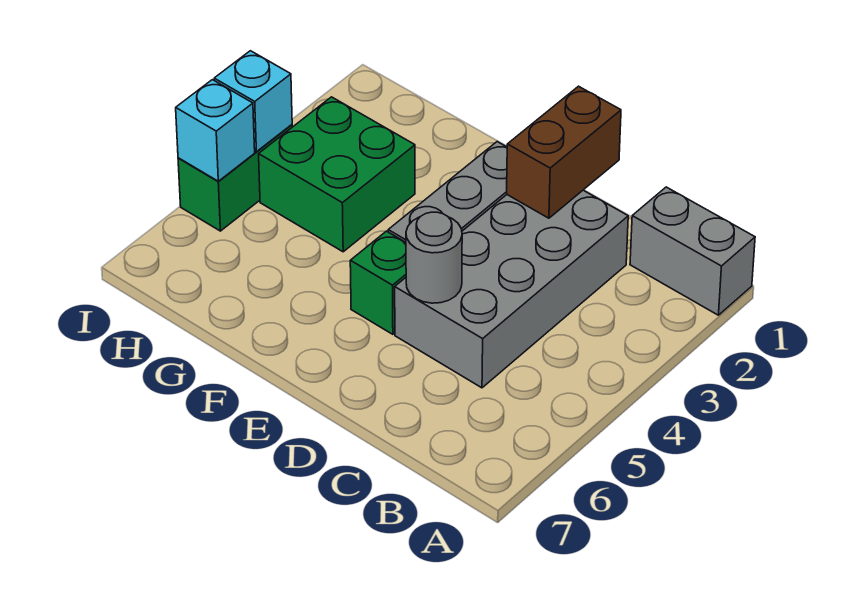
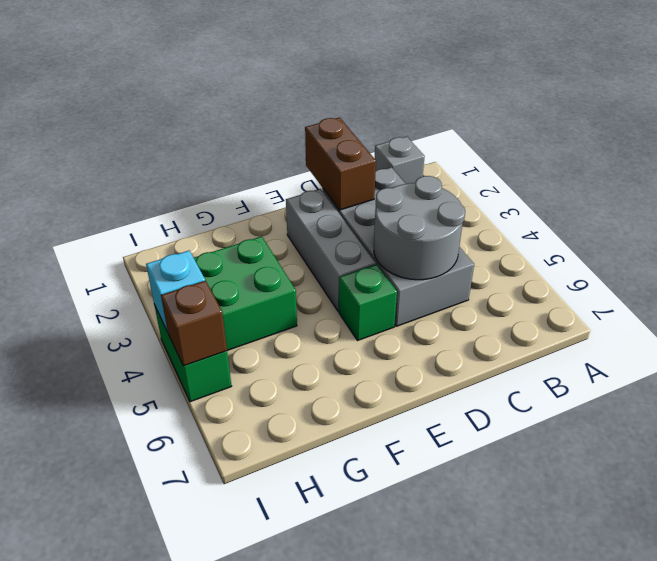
grey 1x2 brick [630,187,755,315] -> grey 1x1 brick [374,137,425,184]
grey 1x1 round brick [406,212,462,303] -> grey 2x2 round brick [374,176,465,280]
cyan 1x1 brick [176,80,255,181] -> brown 1x1 brick [161,281,227,366]

